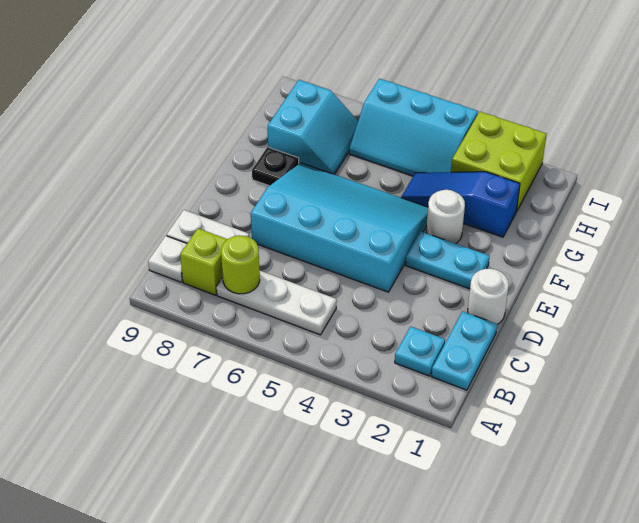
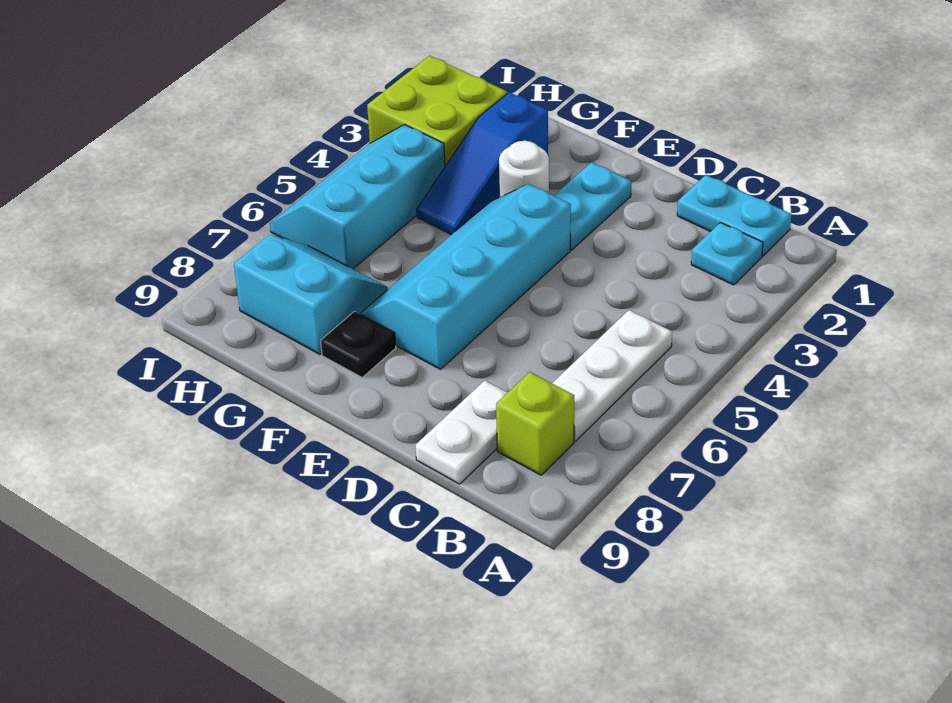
lime 1x1 round brick [221,235,260,294] -> none
white 1x1 plate [148,236,187,282] -> none
white 1x1 round brick [468,269,509,324] -> none
cyan 3x4 slope [251,163,428,292] -> cyan 2x4 slope [360,184,571,369]
cyan 2x3 slope [349,78,478,176] -> cyan 2x3 slope turned to [270,125,445,269]

